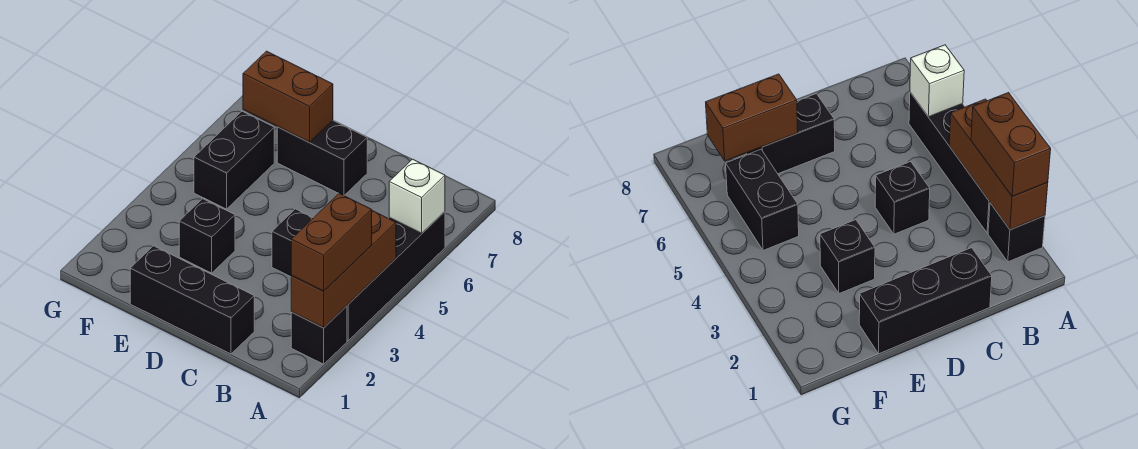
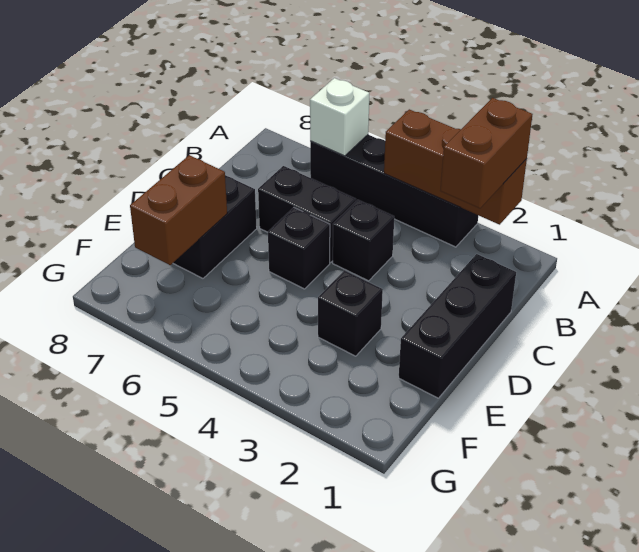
black 1x1 brick [291,306,347,364] -> black 1x1 brick moved to [268,207,330,289]
brown 1x2 brick [291,193,372,291] -> brown 1x2 brick turned to [440,98,533,208]
black 1x2 brick [194,111,274,209] -> black 1x2 brick moved to [258,166,356,263]

